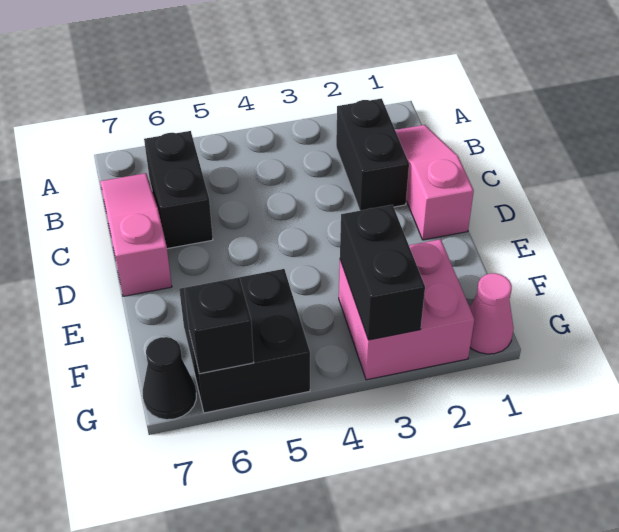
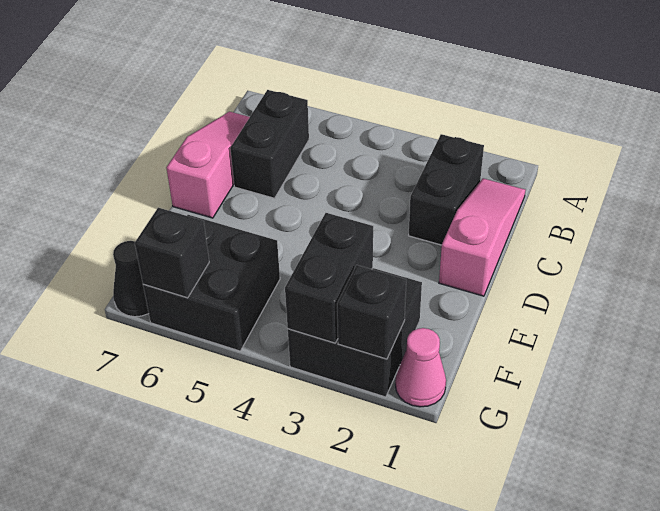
pink 2x2 brick [339,239,474,380] -> black 2x2 brick [288,268,422,397]
none -> black 1x1 brick [337,265,406,359]

